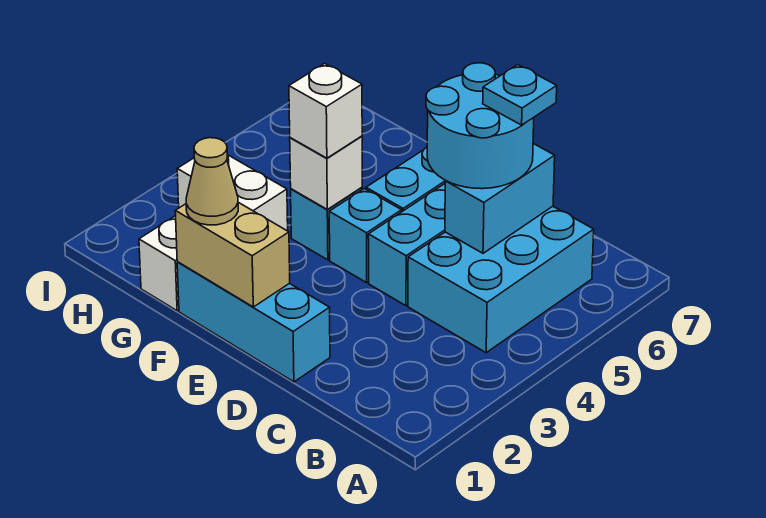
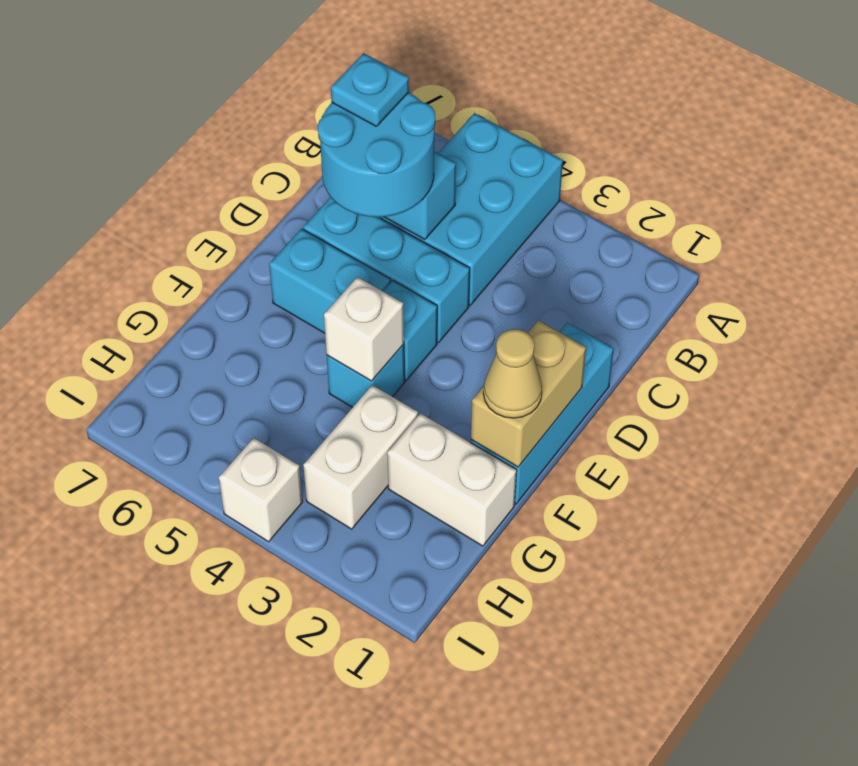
cyan 2x3 brick [408,206,594,353] -> cyan 2x3 brick turned to [381,113,563,305]
white 1x1 brick [289,64,362,158] -> white 1x1 brick moved to [219,438,303,542]

